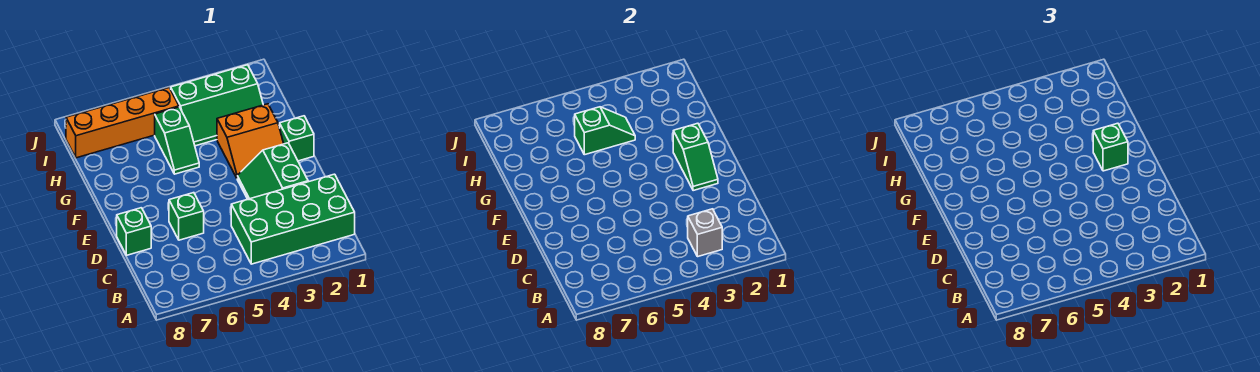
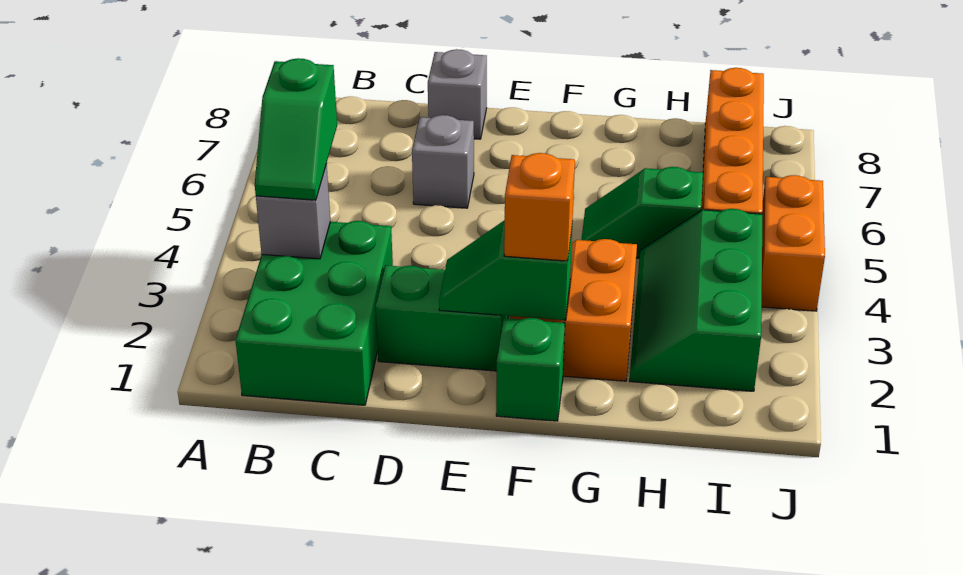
green 2x4 brick [231,174,355,264] -> green 2x3 brick [236,221,393,405]
green 1x1 brick [169,193,204,240] -> grey 1x1 brick [412,115,474,208]
green 1x1 brick [117,208,151,255] -> grey 1x1 brick [428,49,487,139]
green 1x1 brick [1093,123,1128,171] -> orange 1x1 brick [504,153,575,261]
green 1x2 slope [575,107,635,155] -> green 1x2 slope moved to [255,58,337,200]
none -> orange 1x2 brick [762,175,825,311]

